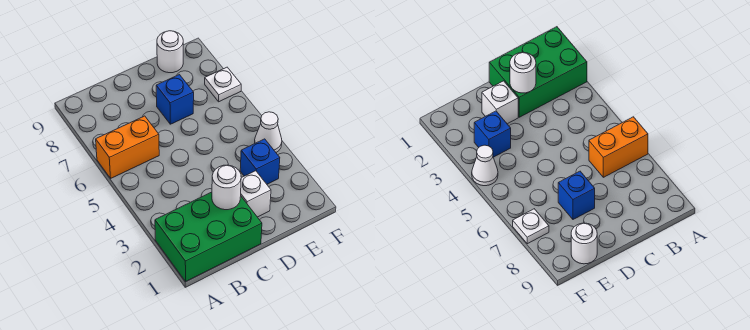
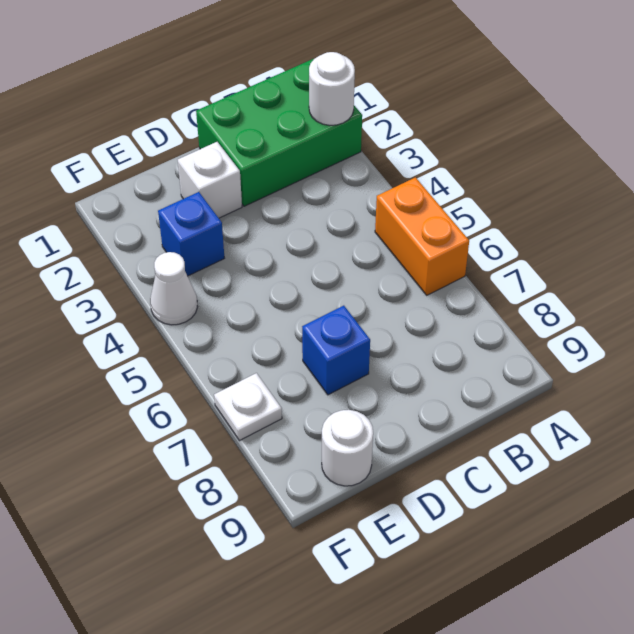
orange 1x2 brick [96,116,159,178] -> orange 1x2 brick turned to [375,177,469,295]
white 1x1 round brick [212,165,241,210] -> white 1x1 round brick moved to [309,52,355,125]

